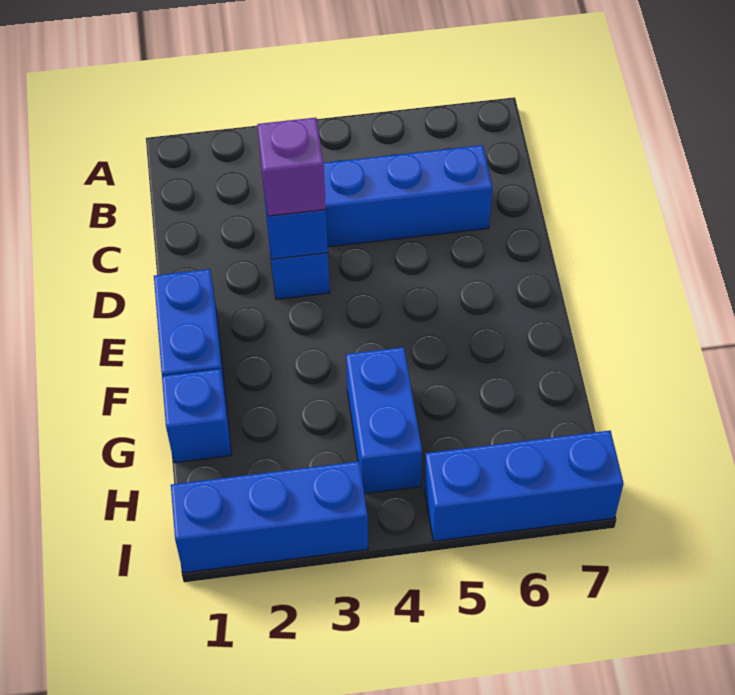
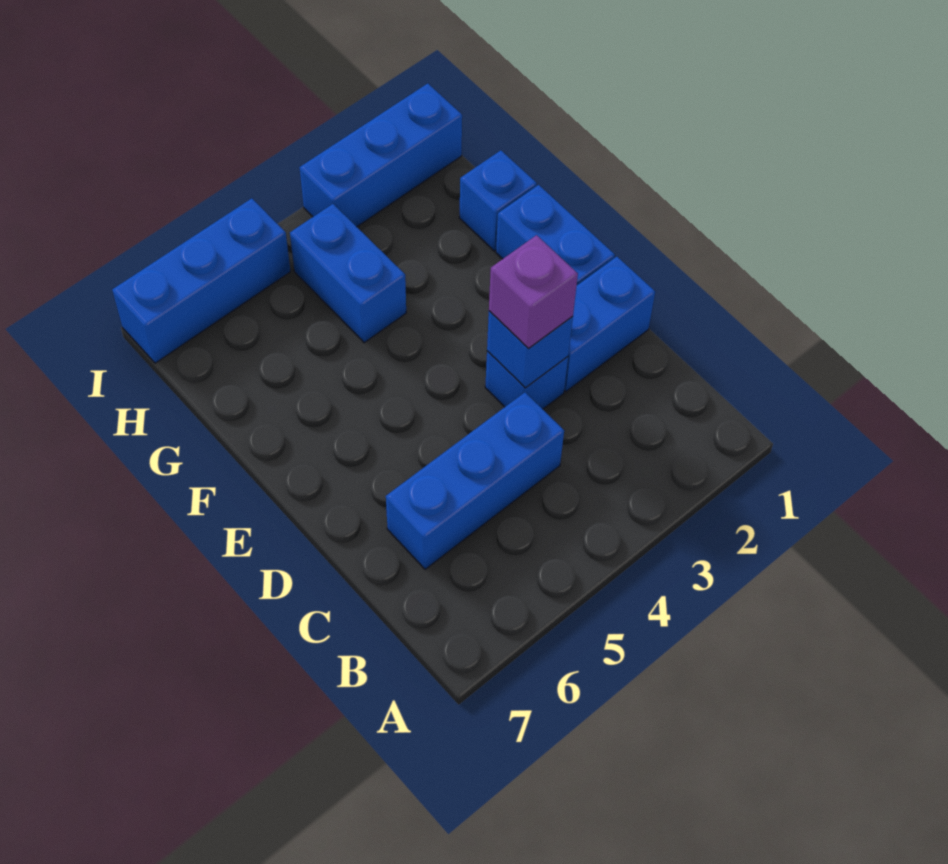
none -> blue 1x2 brick [564,257,655,391]

